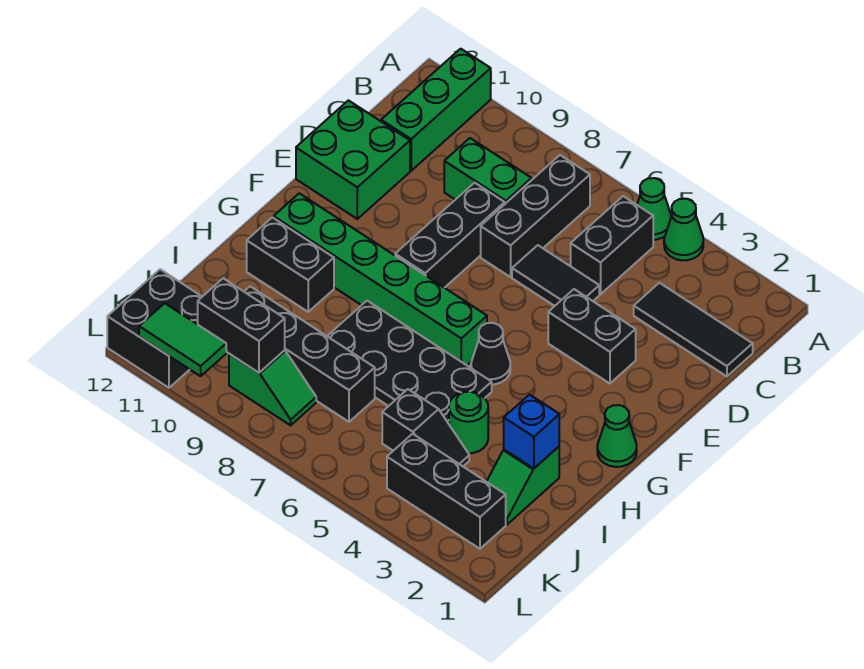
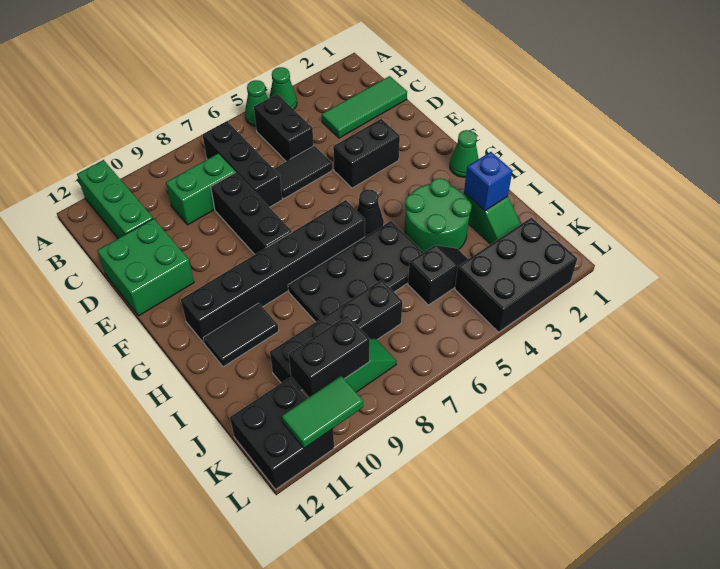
black 1x3 tile [634,283,753,376] -> green 1x3 tile [322,76,407,138]
green 1x6 brick [274,193,487,365] -> black 1x6 brick [181,200,365,343]
black 1x2 brick [247,217,334,312] -> black 1x2 tile [203,303,279,367]
green 1x1 round brick [449,392,488,453] -> green 2x2 round brick [405,178,472,252]
black 1x3 brick [387,434,506,549] -> black 2x3 brick [455,218,577,332]

